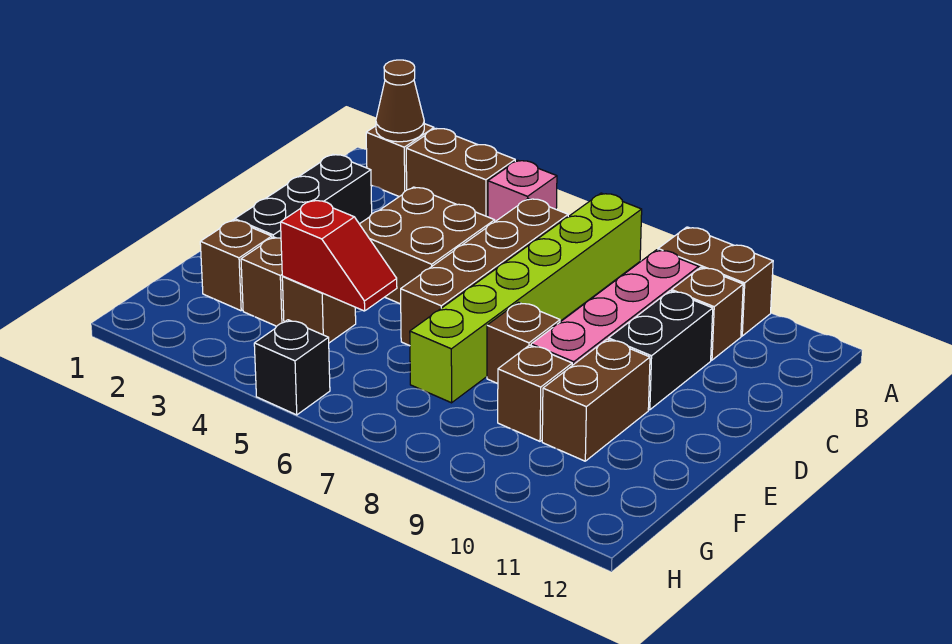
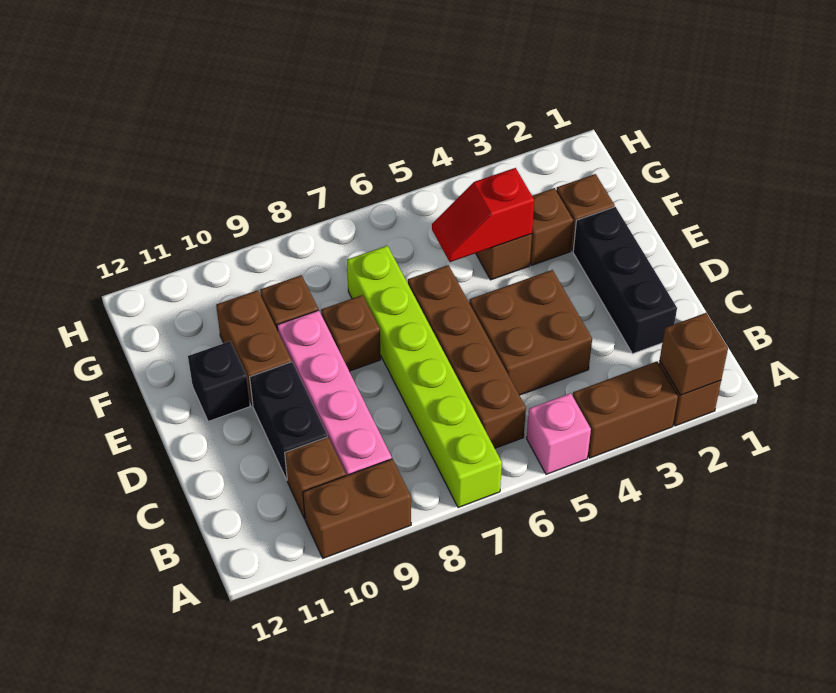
brown 1x1 cone [376,60,424,142] -> brown 1x1 brick [660,313,728,395]
black 1x1 brick [254,320,330,415] -> black 1x1 brick moved to [188,341,250,422]

